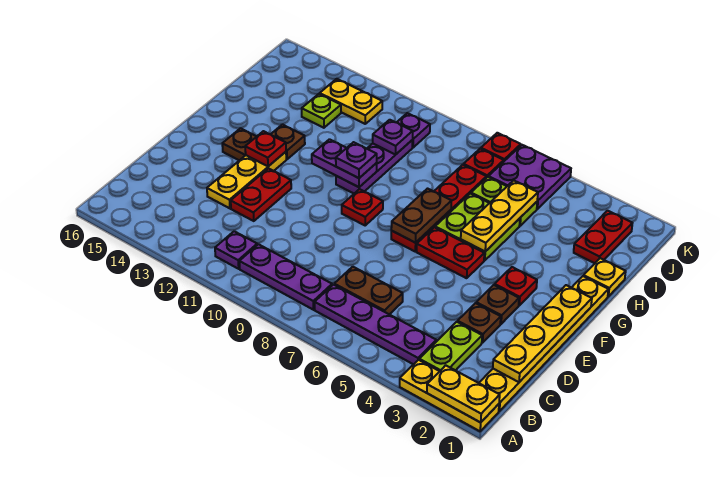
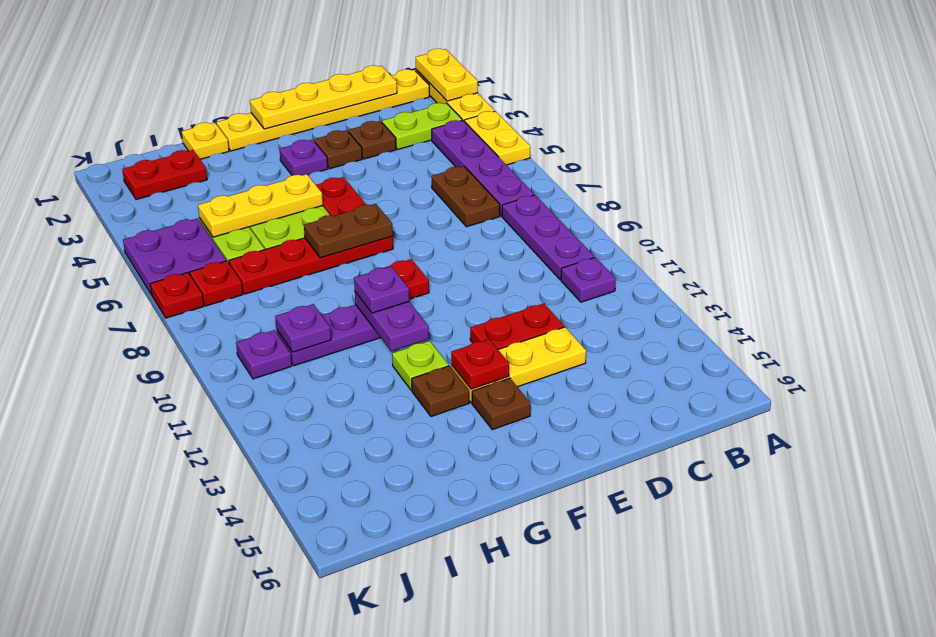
red 1x1 plate [495,267,537,305] -> purple 1x1 plate [279,140,328,175]
lime 1x1 plate [302,94,341,128] -> lime 1x1 plate moved to [392,341,449,390]
yellow 1x2 plate [320,79,382,124] -> yellow 1x2 plate moved to [465,111,530,165]

